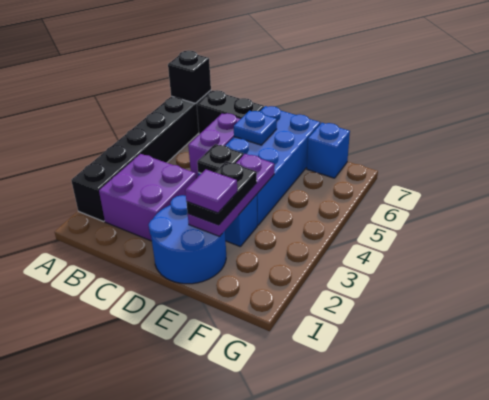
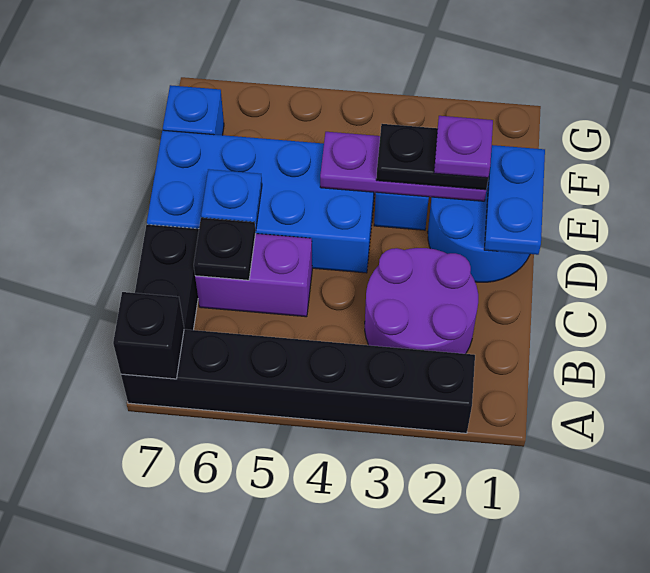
purple 2x2 brick [99,154,196,241] -> purple 2x2 round brick [365,248,478,354]
none -> blue 1x2 plate [484,145,545,255]
black 1x1 plate [197,144,243,173] -> black 1x1 plate moved to [194,218,256,280]
purple 1x1 tile [185,169,237,213] -> purple 1x1 plate [434,116,493,178]

